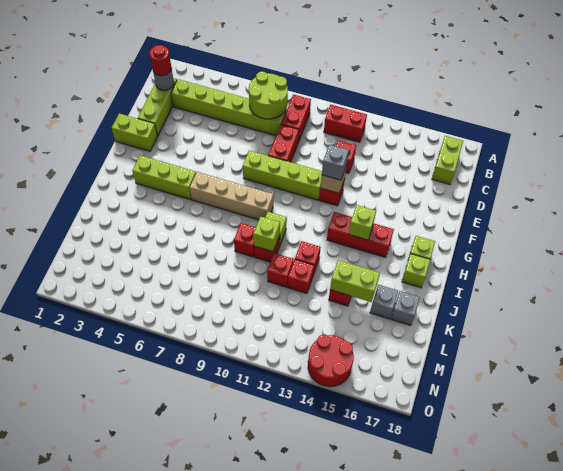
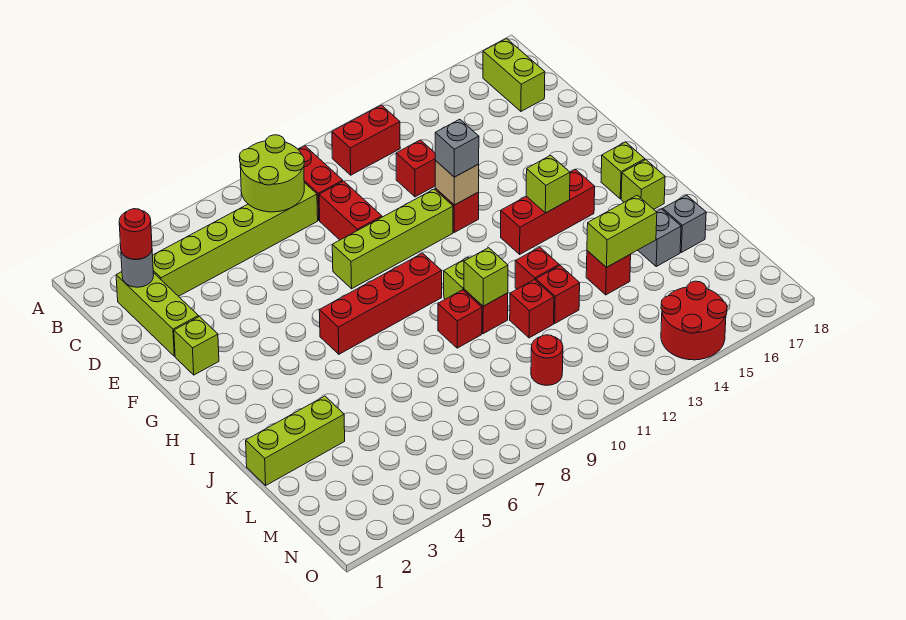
lime 1x2 brick [112,113,158,151] -> lime 1x1 brick [174,316,219,375]
lime 1x3 brick [132,155,196,200] -> lime 1x3 brick moved to [246,396,345,485]
tan 1x4 brick [190,172,273,220] -> red 1x4 brick [319,253,442,354]
none -> red 1x1 round brick [531,335,563,385]

